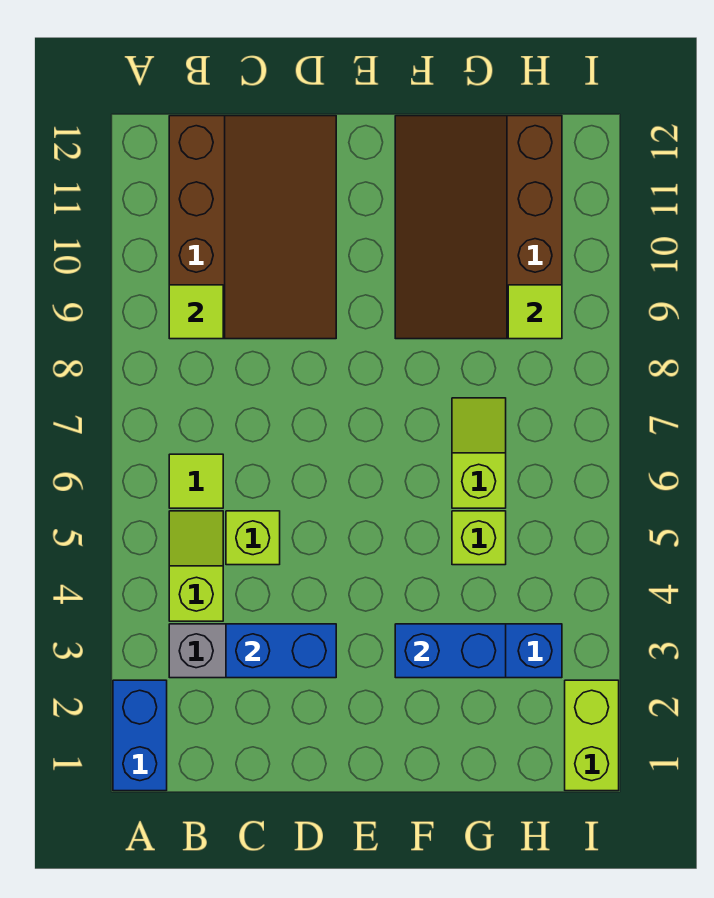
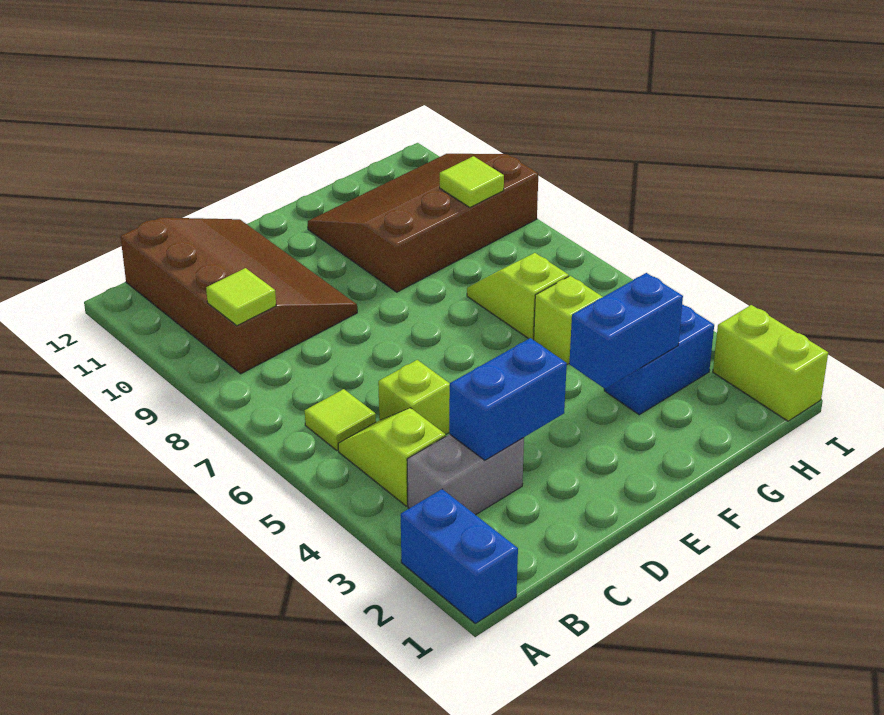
brown 3x4 slope [395,116,562,339] -> brown 3x4 slope turned to [308,154,538,292]

